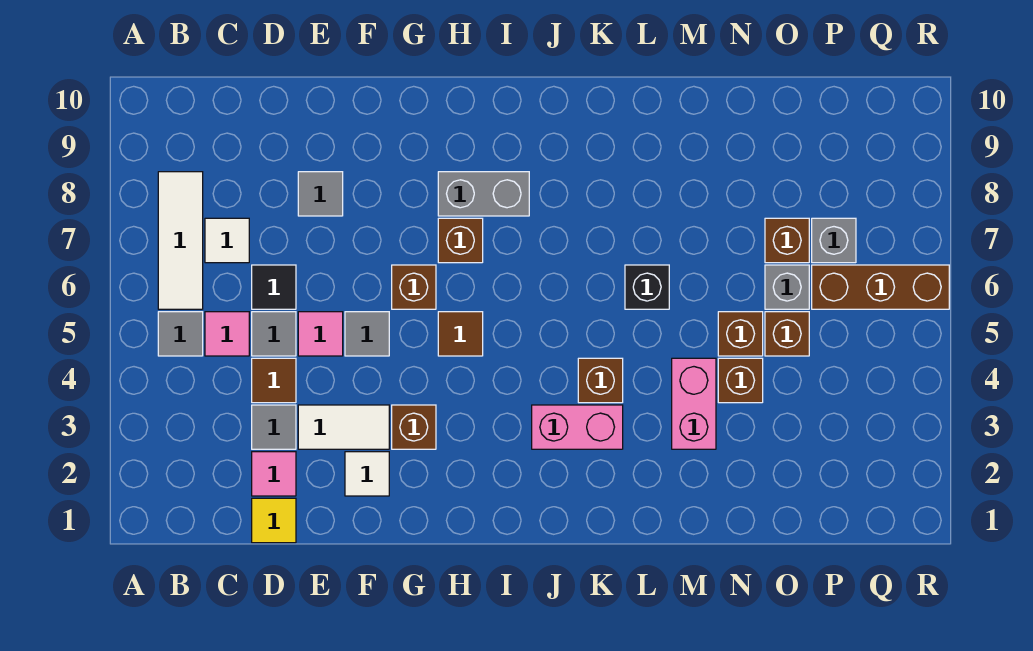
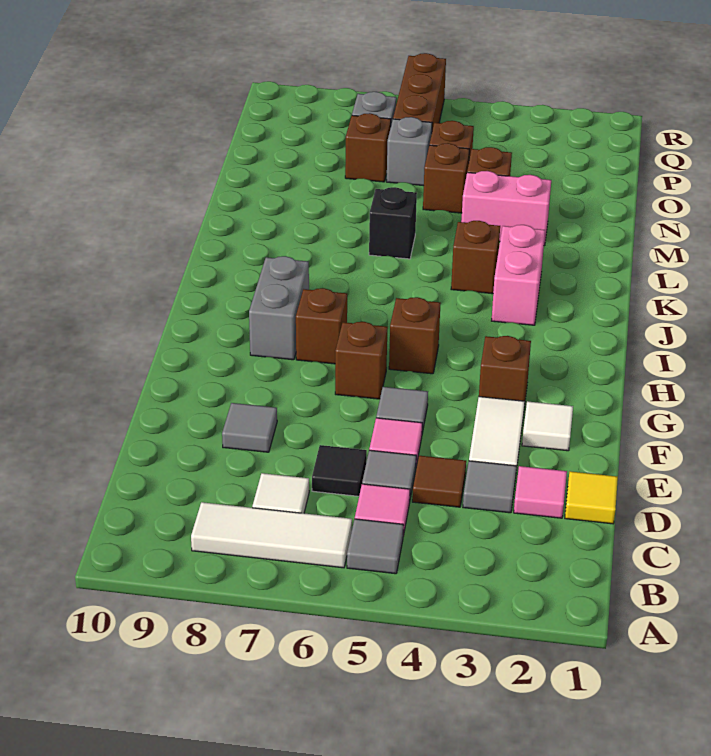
brown 1x1 tile [438,312,483,356] -> brown 1x1 brick [389,297,441,374]

